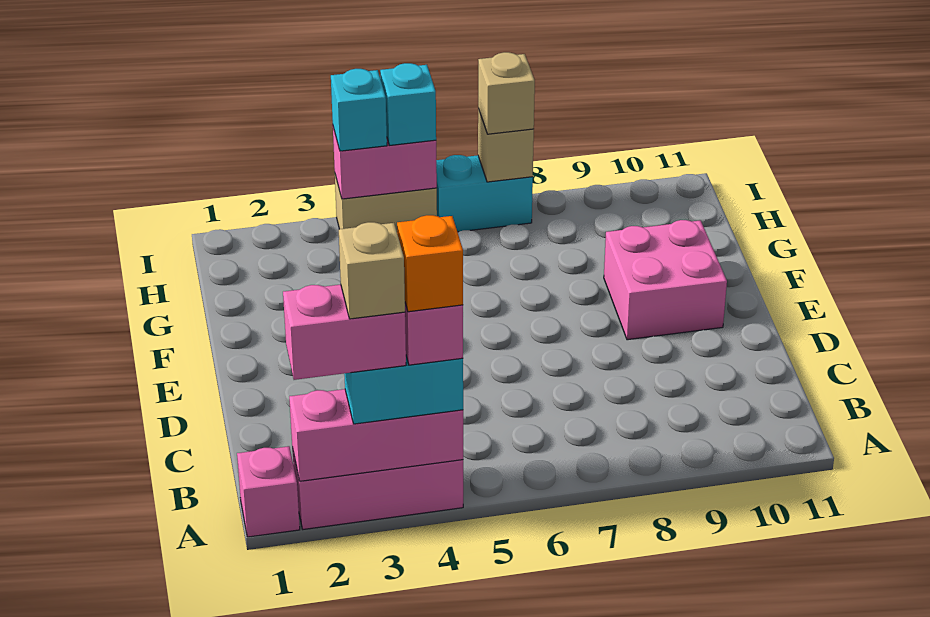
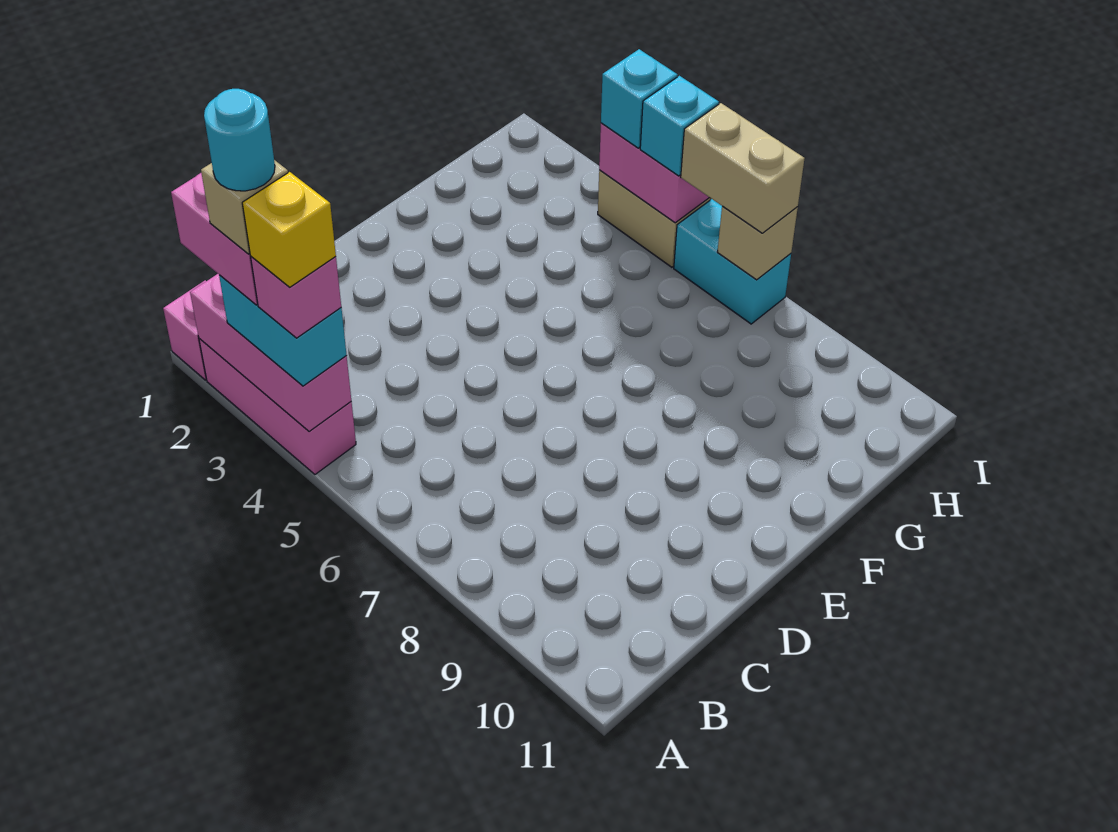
none -> cyan 1x1 round brick [204,89,275,191]
orange 1x1 brick [397,215,463,312] -> yellow 1x1 brick [242,172,336,287]
pink 2x2 brick [604,220,727,340] -> none
tan 1x1 brick [478,52,535,134] -> tan 1x2 brick [681,103,805,233]

